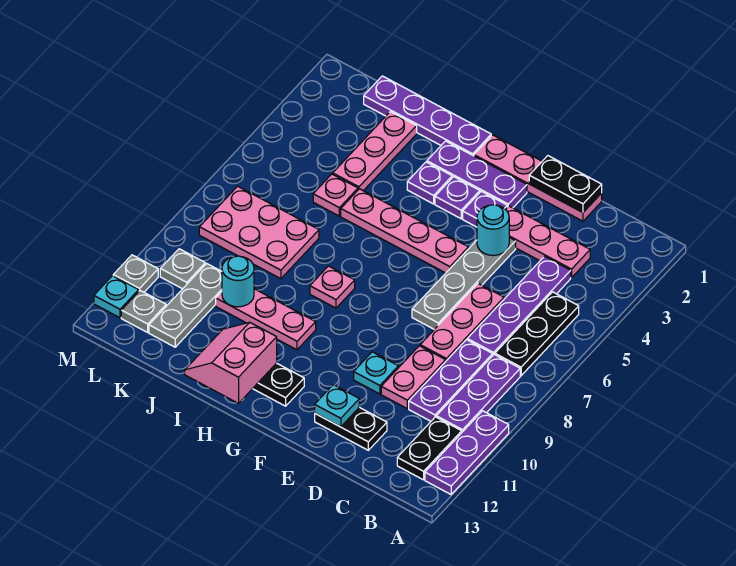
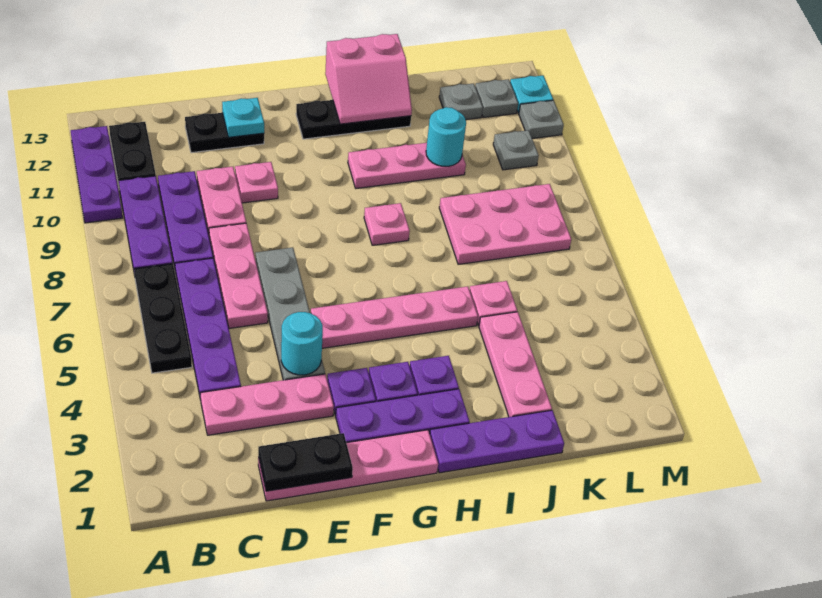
cyan 1x1 plate [354,352,398,394] -> pink 1x1 plate [235,162,278,203]
purple 1x4 plate [364,76,491,156] -> purple 1x3 plate [430,410,564,473]
pink 2x2 slope [185,322,277,403] -> pink 2x2 slope turned to [325,34,412,124]
grey 1x3 plate [149,264,222,347] -> grey 1x1 plate [439,84,483,120]

